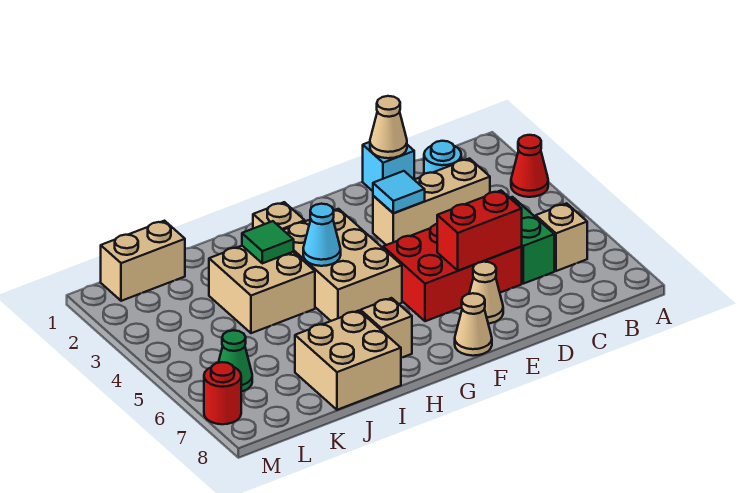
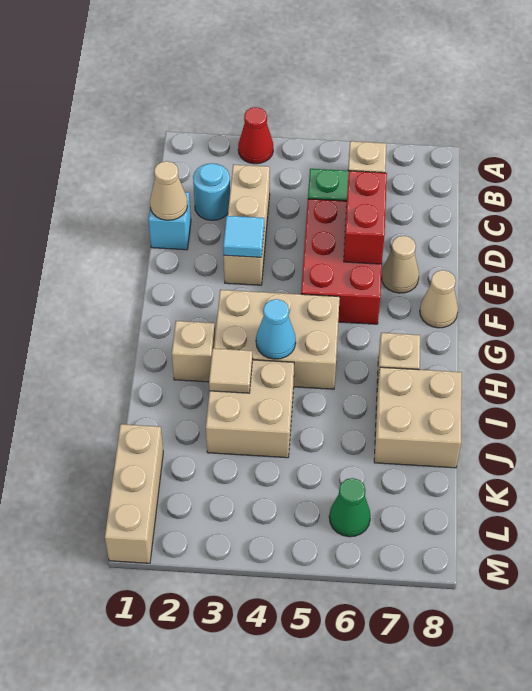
green 1x1 tile [242,221,294,263] -> tan 1x1 tile [209,348,253,393]
tan 1x2 brick [101,221,185,301] -> tan 1x3 brick [105,424,163,563]
red 1x1 round brick [204,362,241,424] -> none

